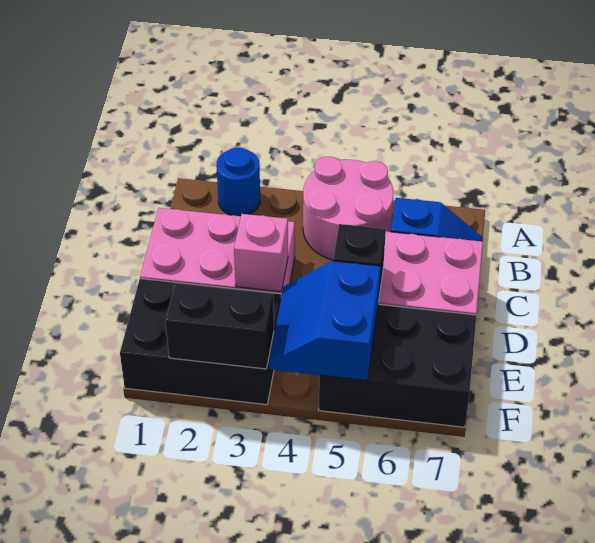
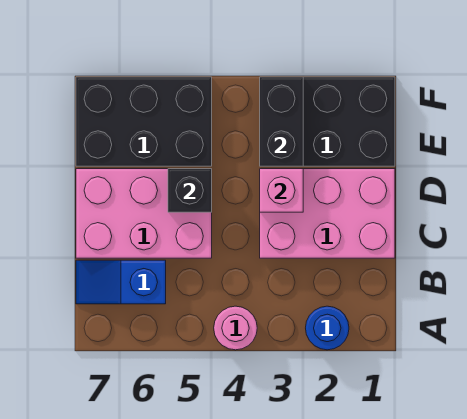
pink 2x2 round brick [303,157,393,260] -> pink 1x1 round brick [214,306,257,350]
blue 2x2 slope [269,261,381,380] -> none
black 1x2 brick [166,283,274,369] -> black 1x2 brick turned to [260,77,303,166]

